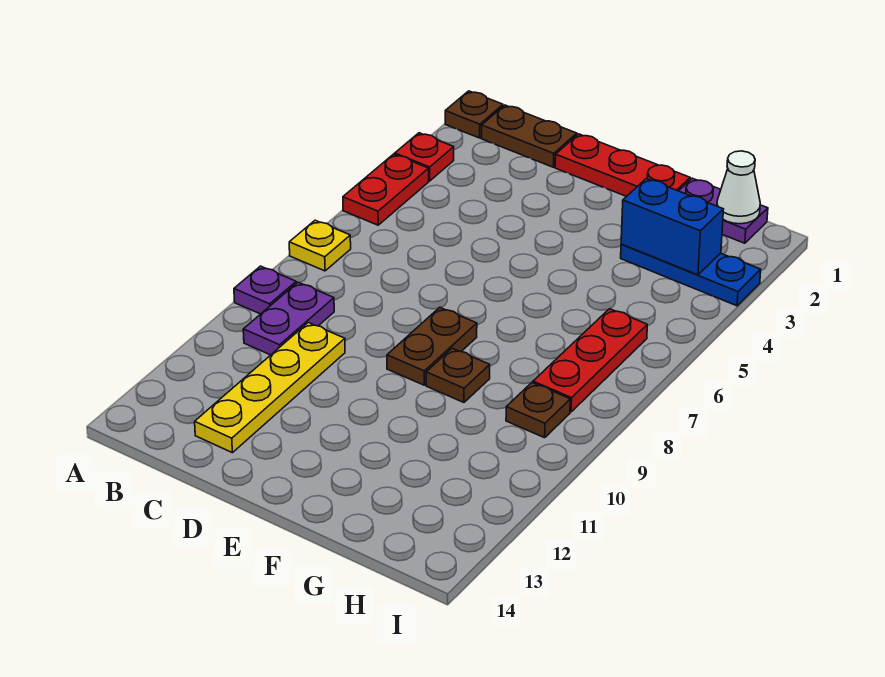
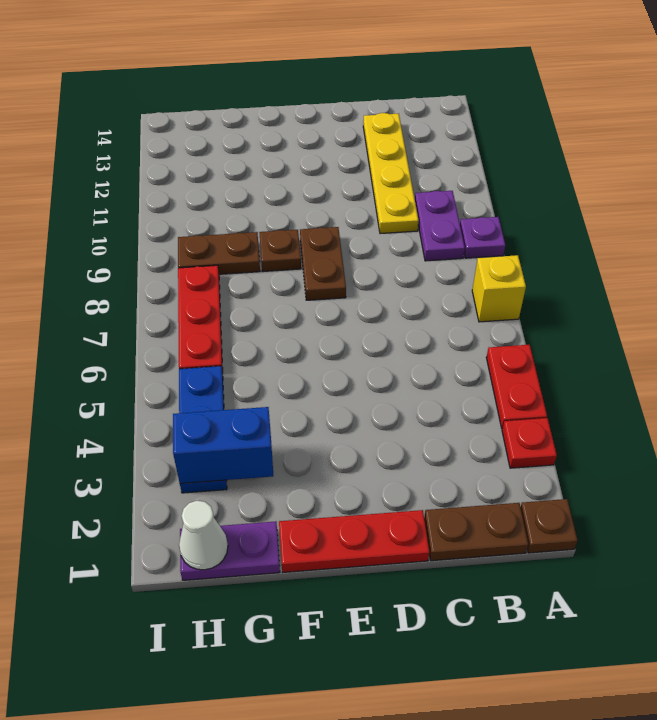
yellow 1x1 plate [289,220,351,271] -> yellow 1x1 brick [472,255,526,322]
blue 1x3 plate [621,244,761,306] -> blue 1x3 plate turned to [179,366,227,493]
brown 1x1 plate [506,383,570,438] -> brown 1x2 plate [178,232,260,274]

